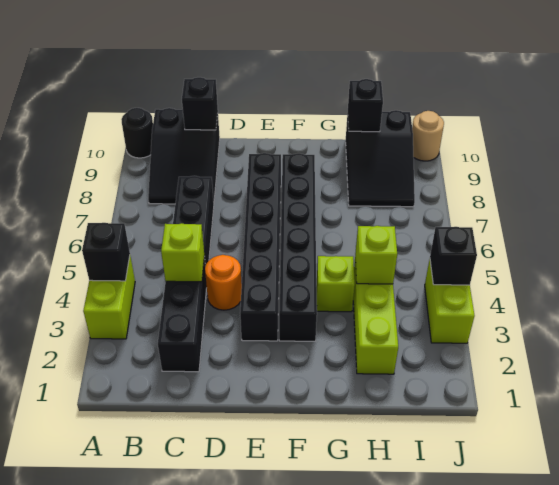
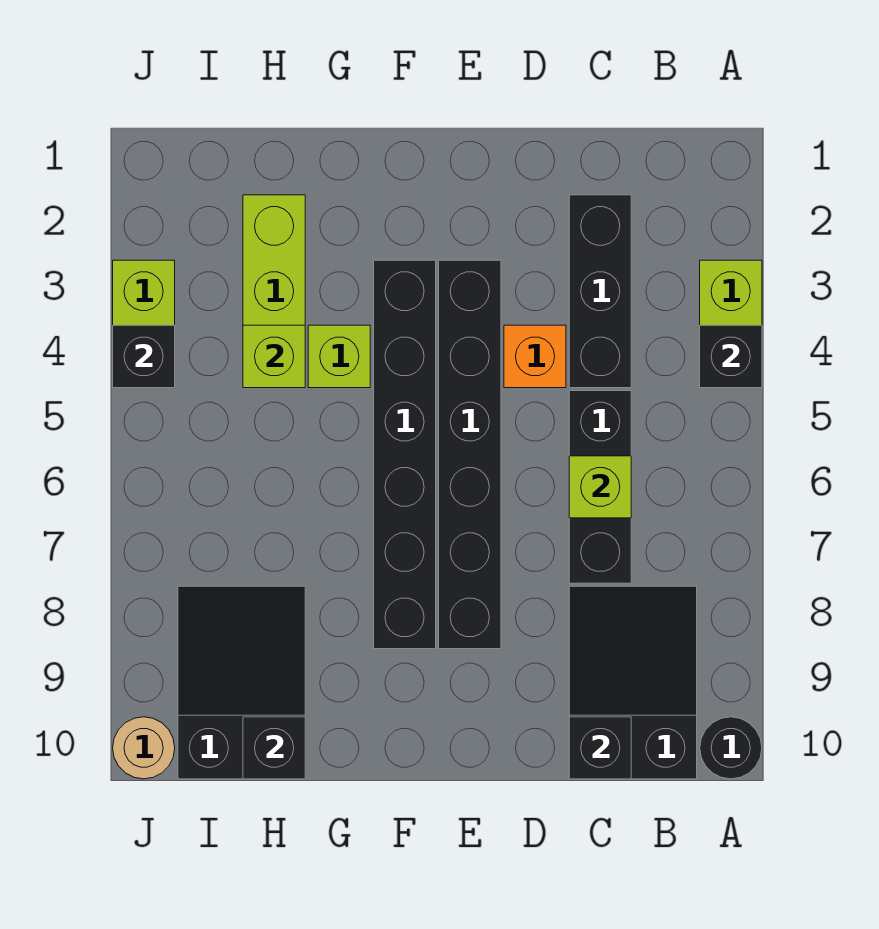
lime 1x1 brick [161,223,204,282] -> lime 1x1 brick moved to [569,456,631,518]
orange 1x1 round brick [205,255,242,310] -> orange 1x1 brick [504,325,566,388]

